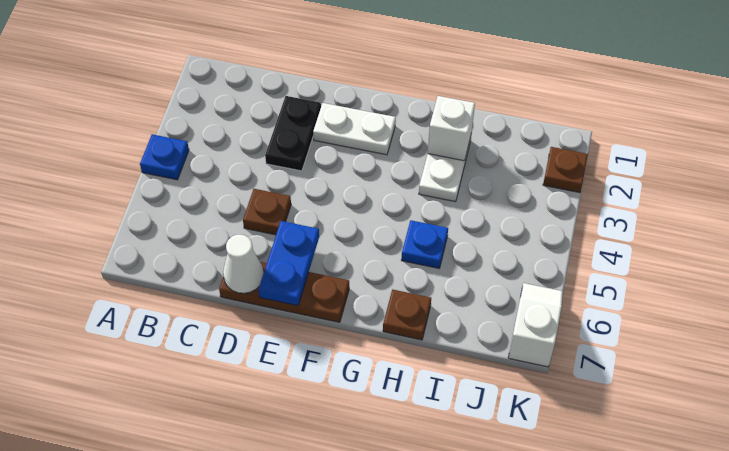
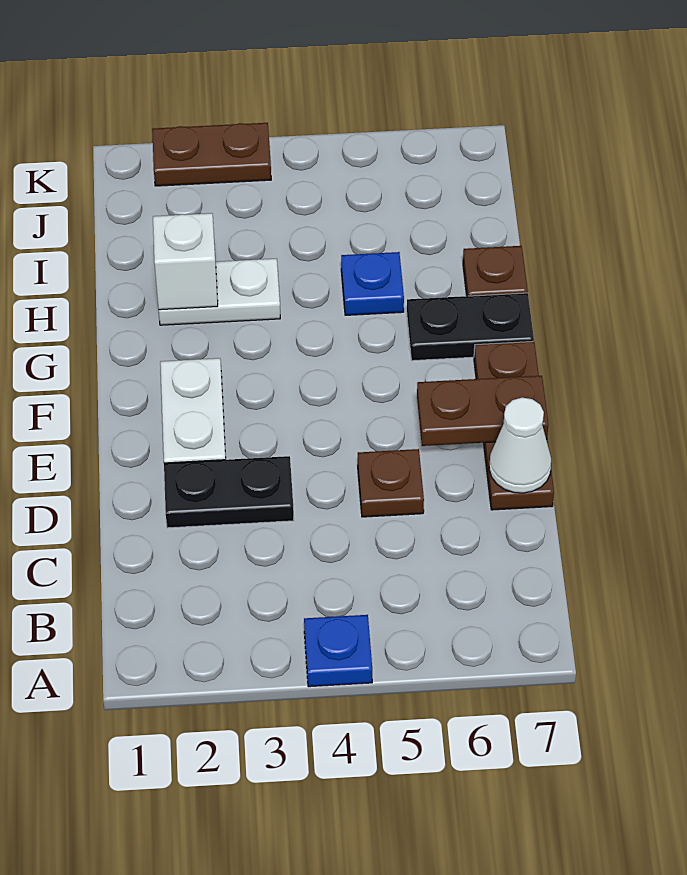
blue 1x2 plate [258,221,319,306] -> brown 1x2 plate [417,376,548,446]
none -> black 1x2 plate [407,293,534,361]
brown 1x1 plate [543,147,588,193] -> brown 1x2 plate [152,123,271,186]
white 1x2 slope [508,283,563,367] -> none

